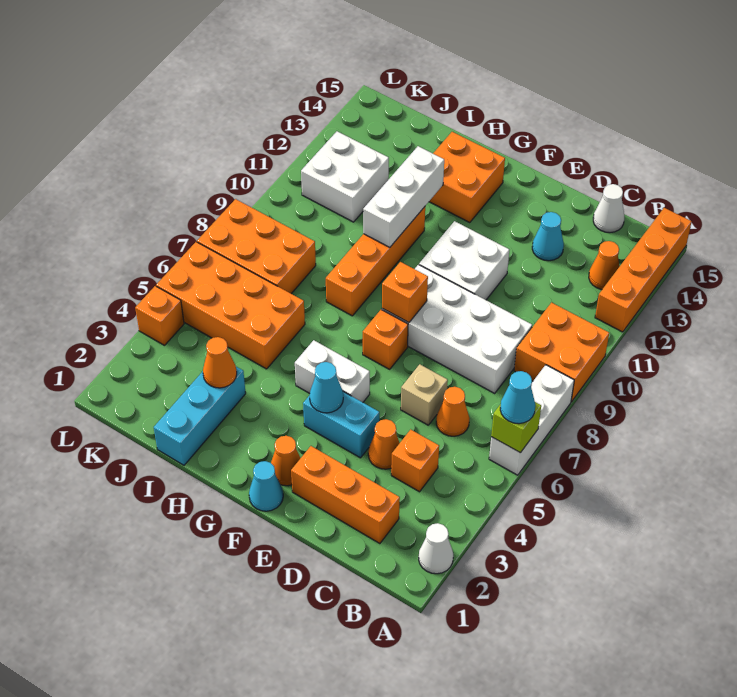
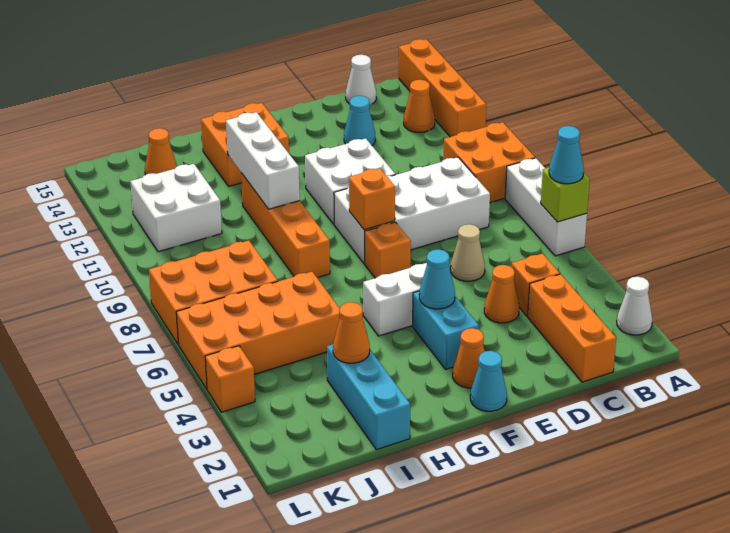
orange 1x3 brick [291,446,400,544] -> orange 1x3 brick turned to [528,274,616,382]
orange 1x1 cone [436,387,470,436] -> orange 1x1 cone moved to [145,128,177,175]
tan 1x1 brick [401,364,448,425] -> tan 1x1 cone [451,224,485,281]
cyan 1x2 brick [303,392,379,458] -> cyan 1x2 brick turned to [413,291,479,369]

